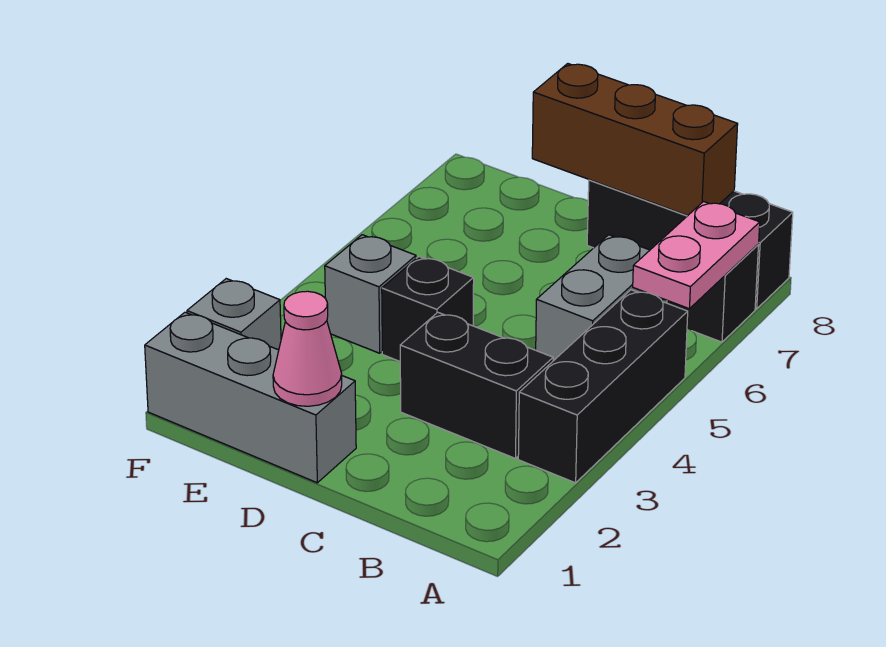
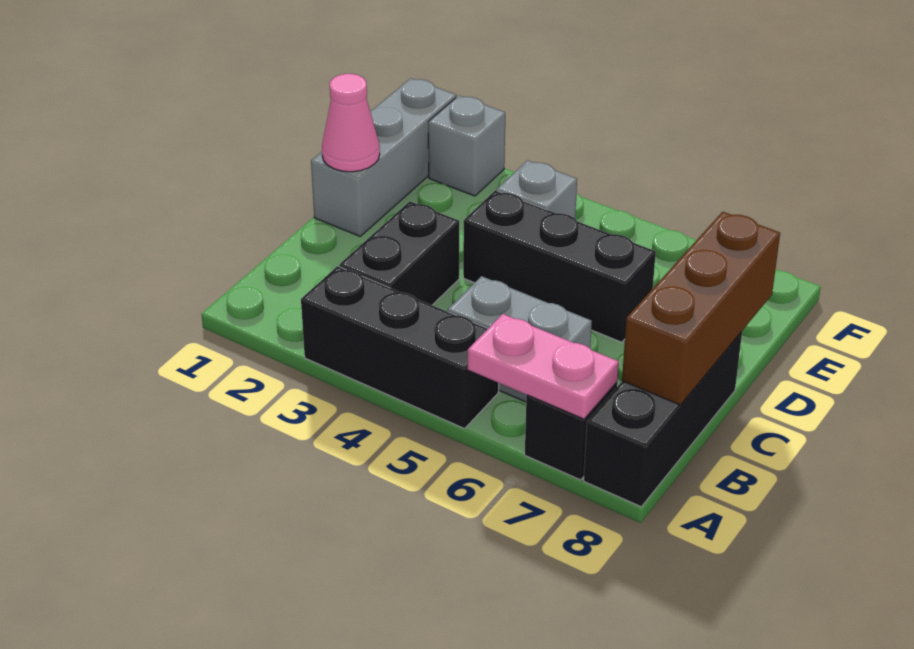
black 1x1 brick [382,257,474,362] -> black 1x3 brick [463,190,656,342]

